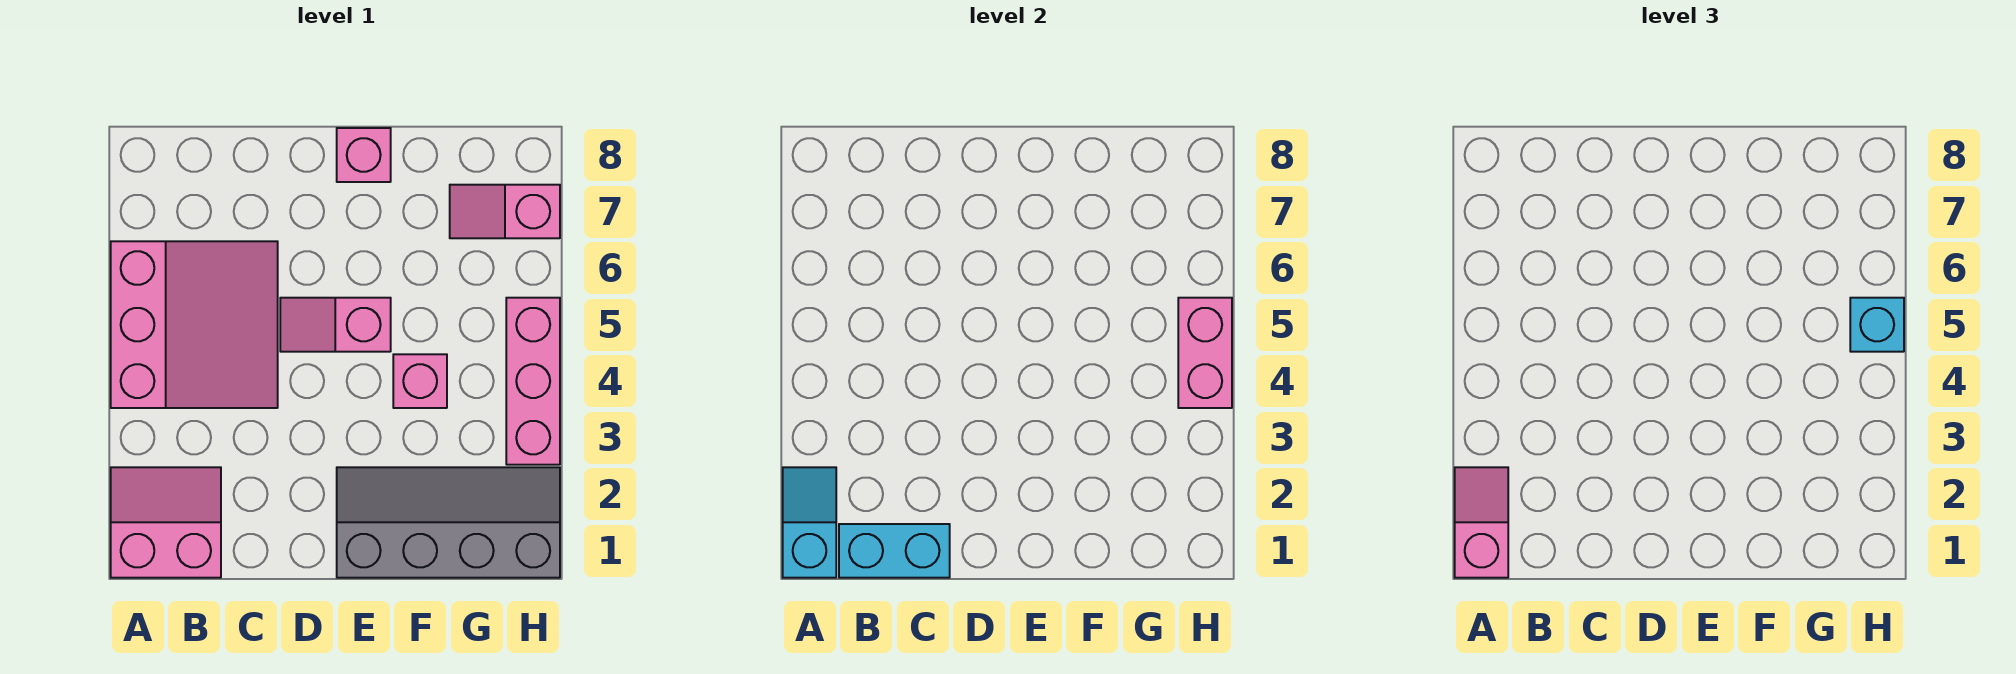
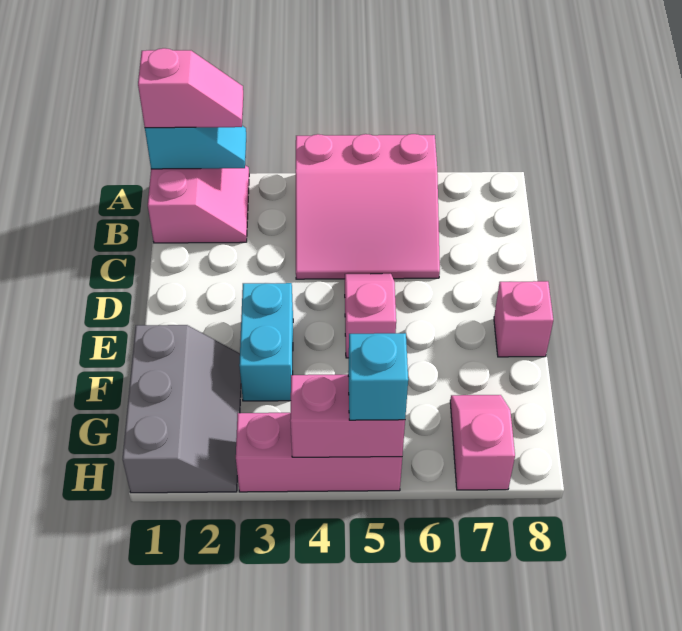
cyan 1x2 brick [839,524,950,578] -> cyan 1x2 brick moved to [239,283,293,401]
grey 2x4 slope [337,467,560,578] -> grey 2x3 slope [123,325,241,493]
pink 1x1 brick [393,354,447,408] -> none

